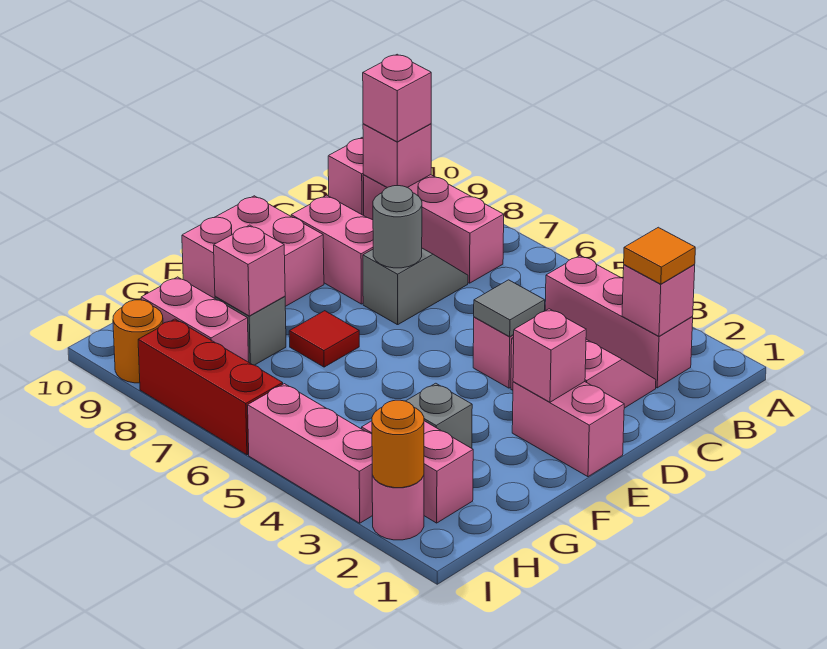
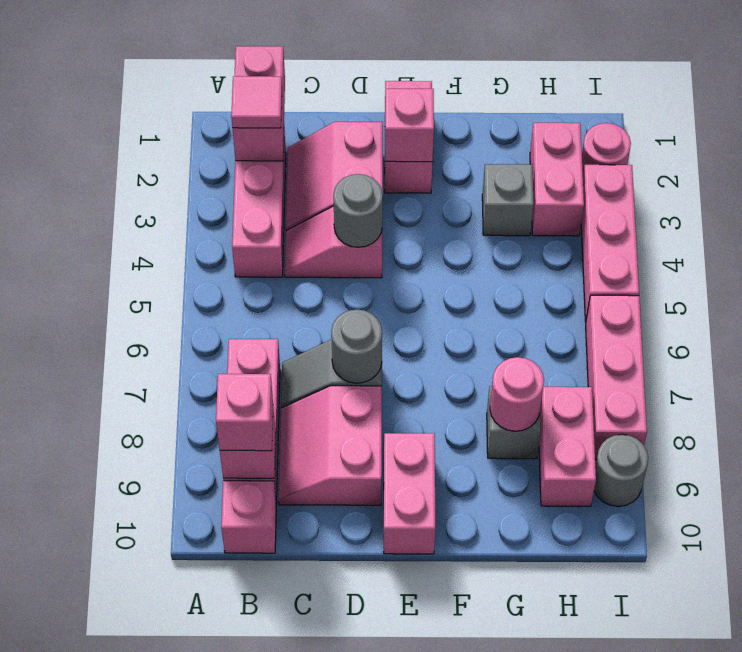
pink 1x1 brick [622,265,695,336] -> pink 1x2 brick [232,46,285,161]
orange 1x1 tile [624,227,695,284] -> pink 1x1 tile [231,76,282,128]
grey 1x1 tile [474,280,545,337] -> grey 1x1 round brick [333,174,383,247]
pink 2x2 brick [182,196,324,306] -> pink 1x2 brick [384,433,436,554]
red 1x1 tile [289,311,359,367] -> none
pink 1x1 brick [214,225,285,316] -> pink 1x1 round brick [490,357,544,431]
orange 1x1 round brick [372,400,424,488] -> none
red 1x3 brick [138,319,283,455] -> pink 1x3 brick [586,295,647,459]
orange 1x1 round brick [113,300,163,383] -> grey 1x1 round brick [594,434,648,507]

